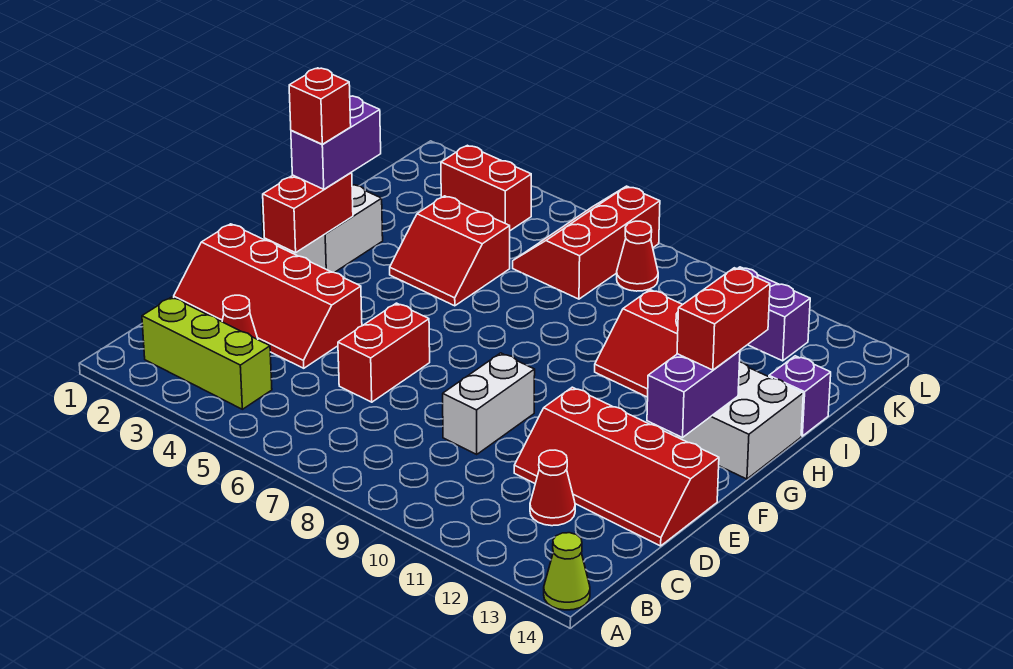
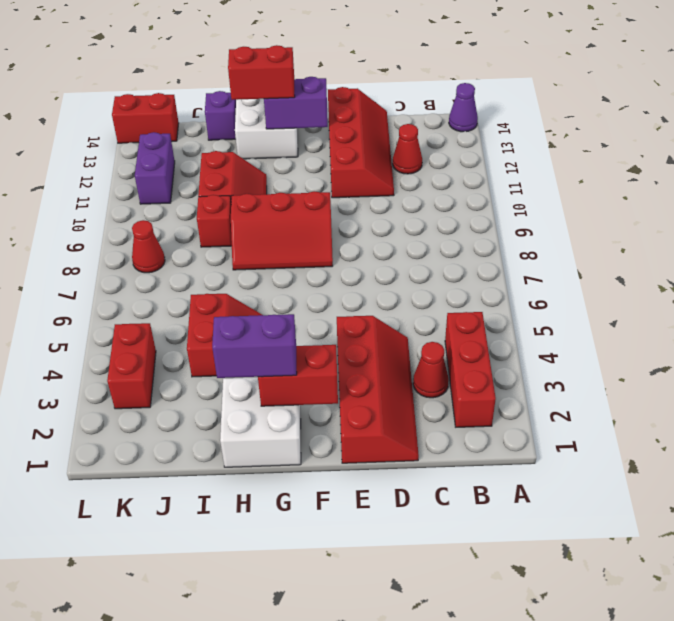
lime 1x1 cone [544,533,590,610] -> purple 1x1 cone [449,83,478,132]
lime 1x3 brick [142,297,272,409] -> red 1x3 brick [445,312,496,427]
red 1x2 brick [338,303,430,402] -> red 1x2 brick moved to [112,93,179,143]
white 1x2 brick [443,353,535,454] -> none
red 1x1 brick [289,68,351,144] -> red 1x1 brick moved to [197,195,232,247]
red 2x3 slope [513,186,660,299] -> red 2x3 slope moved to [231,191,333,270]

